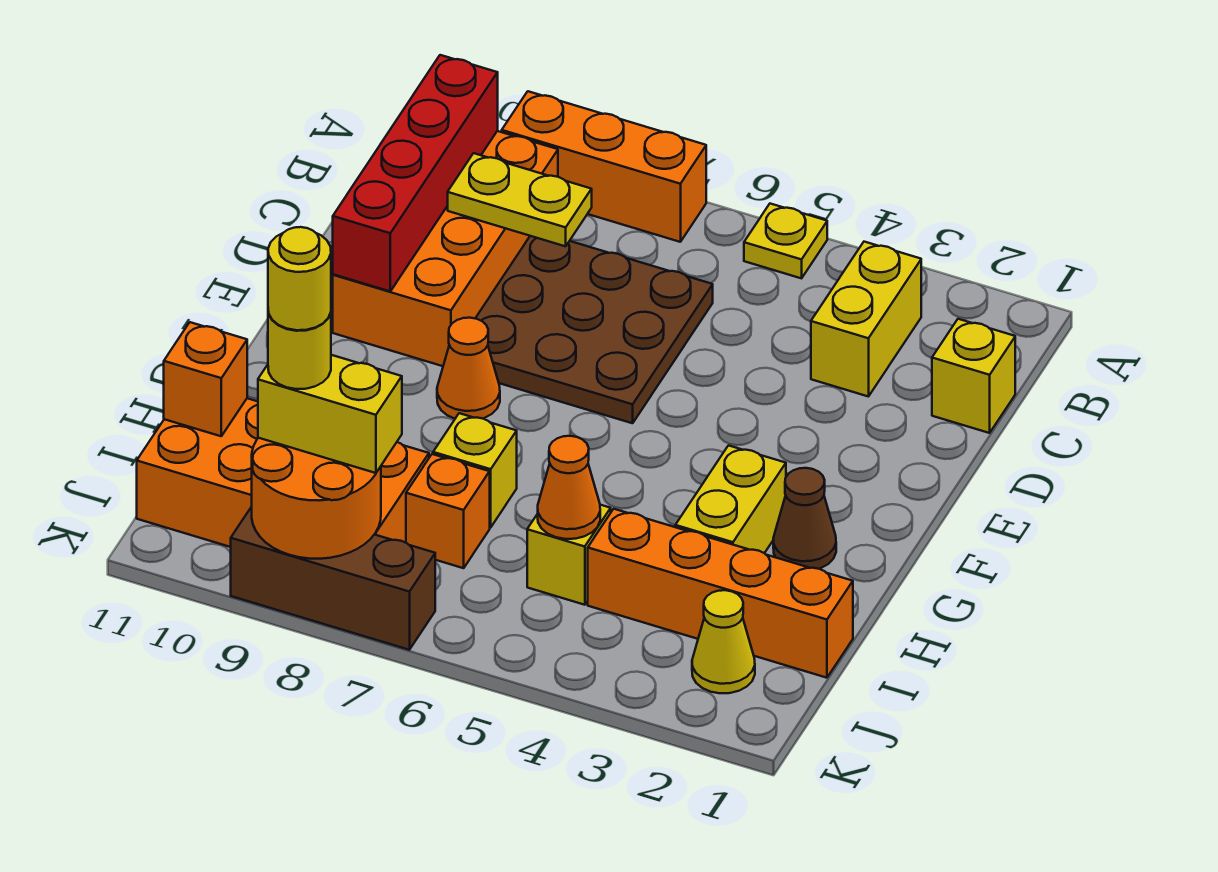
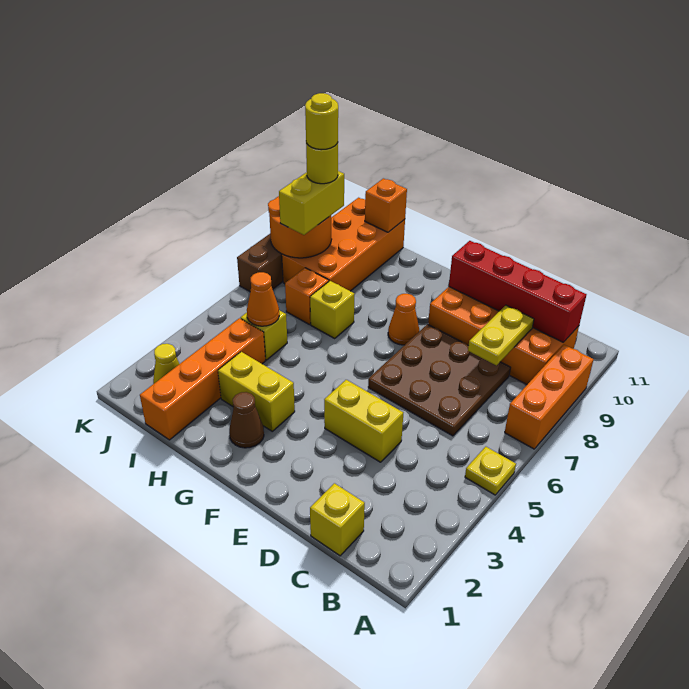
yellow 1x2 brick [811,242,921,397] -> yellow 1x2 brick moved to [324,380,403,462]

